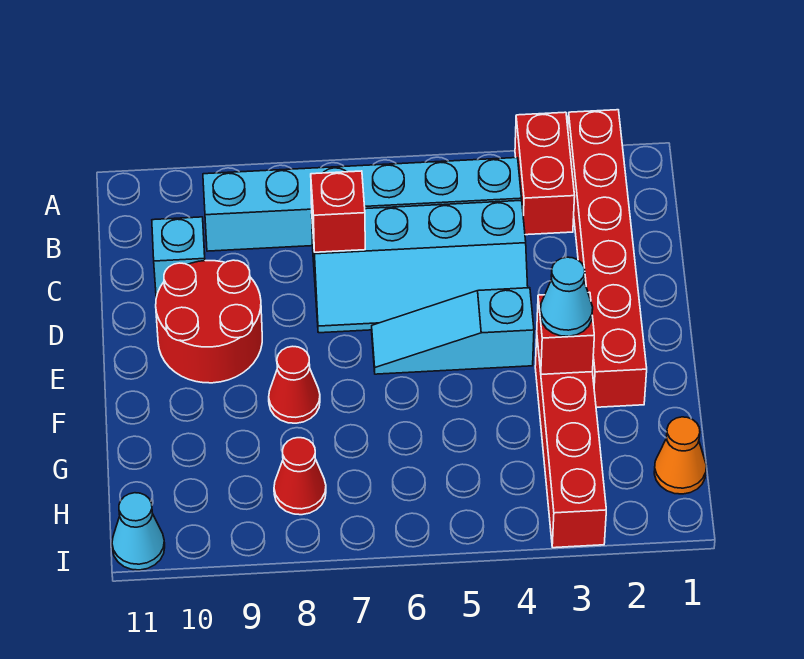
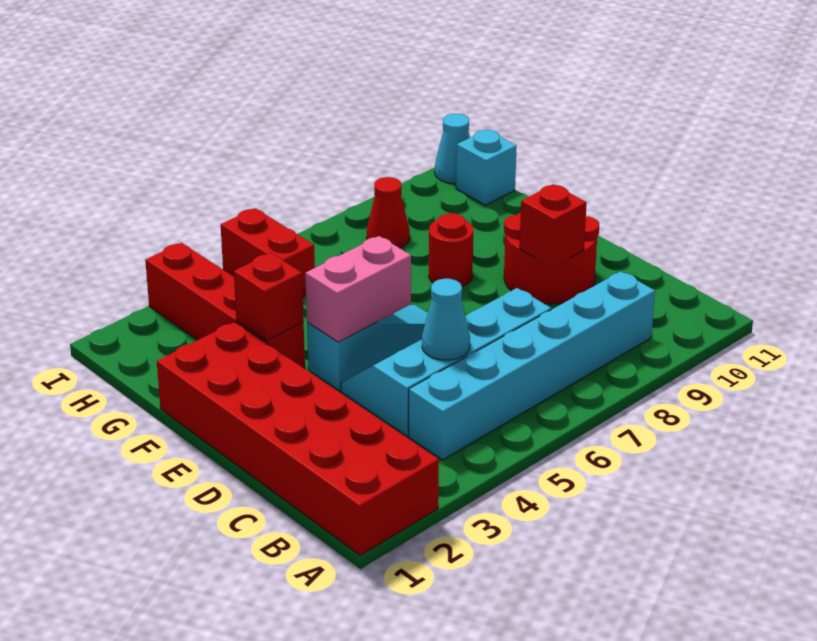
red 1x6 brick [568,110,647,407] -> red 2x6 brick [157,322,439,555]
red 1x2 brick [515,112,575,235] -> red 1x2 brick moved to [221,208,315,298]
red 1x1 brick [311,171,365,252] -> red 1x1 brick moved to [520,184,587,267]
cyan 1x1 brick [152,217,205,297] -> cyan 1x1 brick moved to [456,130,516,205]
none -> pink 1x2 brick [305,236,411,342]
cyan 1x1 cone [540,257,593,336] -> cyan 1x1 cone moved to [422,279,470,360]
red 1x1 cone [269,346,320,423] -> red 1x1 round brick [429,213,473,286]
orange 1x1 cone [654,417,706,494] -> none

